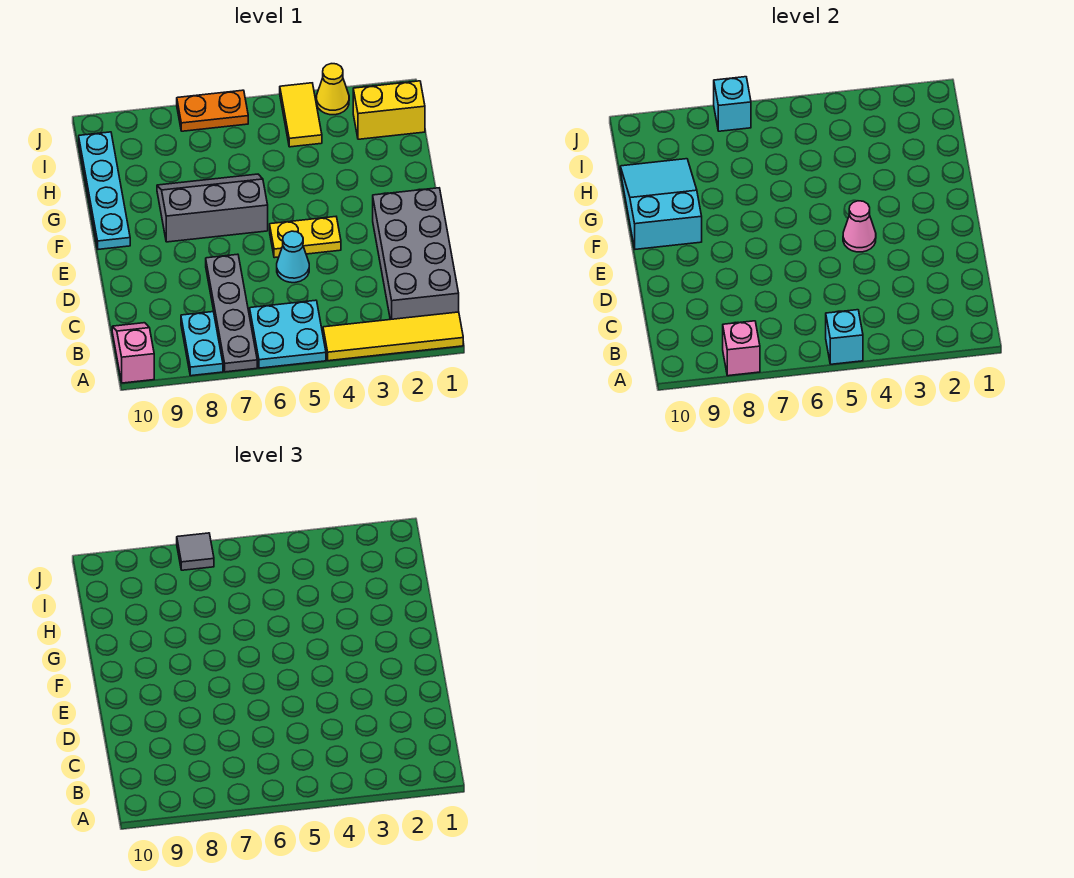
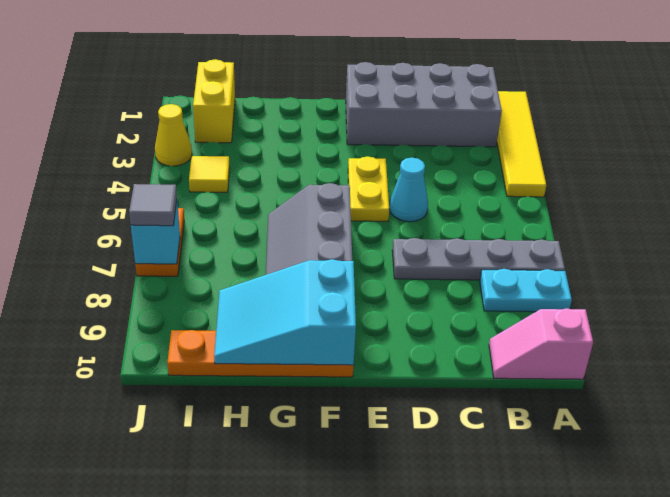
cyan 2x2 plate [250,300,326,368] -> none
cyan 1x1 brick [826,310,863,364] -> none
pink 1x1 brick [723,321,760,376] -> none
pink 1x1 cone [843,201,876,252] -> none
cyan 1x4 plate [79,132,130,249] -> orange 1x4 plate [167,330,354,377]
yellow 1x2 tile [280,83,322,147] -> yellow 1x1 tile [189,156,230,192]

